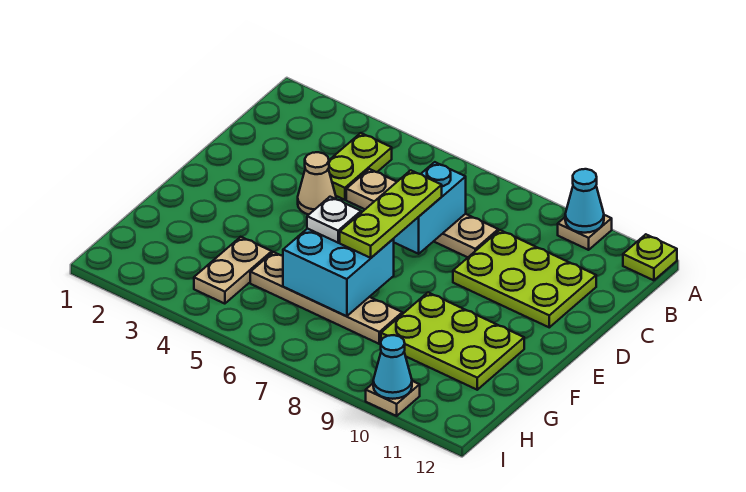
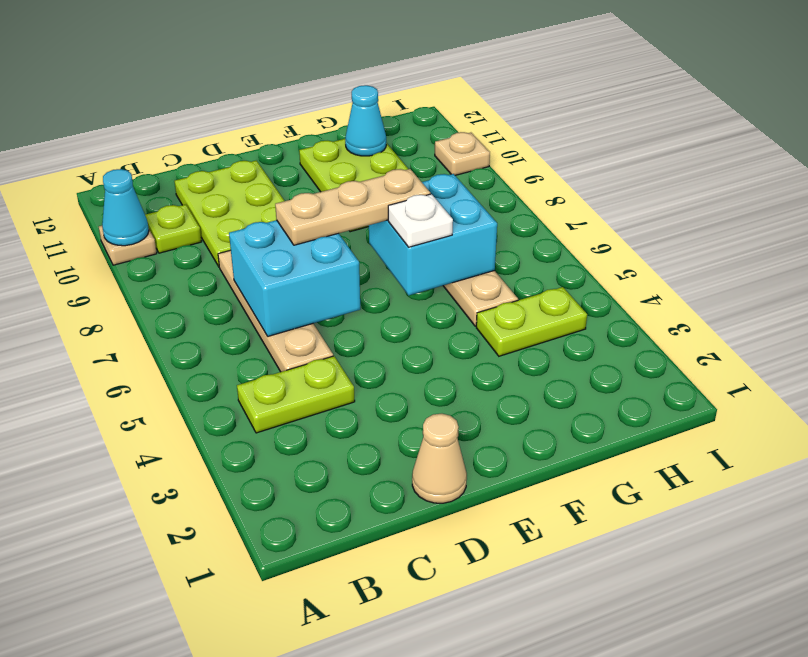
lime 1x1 plate [623,234,677,280] -> lime 1x1 plate moved to [145,204,202,253]
cyan 1x2 brick [394,162,466,254] -> cyan 2x2 brick [229,220,360,336]
tan 1x1 cone [298,152,336,215] -> tan 1x1 cone moved to [412,414,467,503]
lime 1x3 plate [340,170,442,258] -> tan 1x3 plate [275,169,431,245]
tan 1x2 plate [194,237,272,304] -> lime 1x2 plate [476,287,587,356]
cyan 1x1 cone [373,335,412,399] -> cyan 1x1 cone moved to [345,85,386,156]

